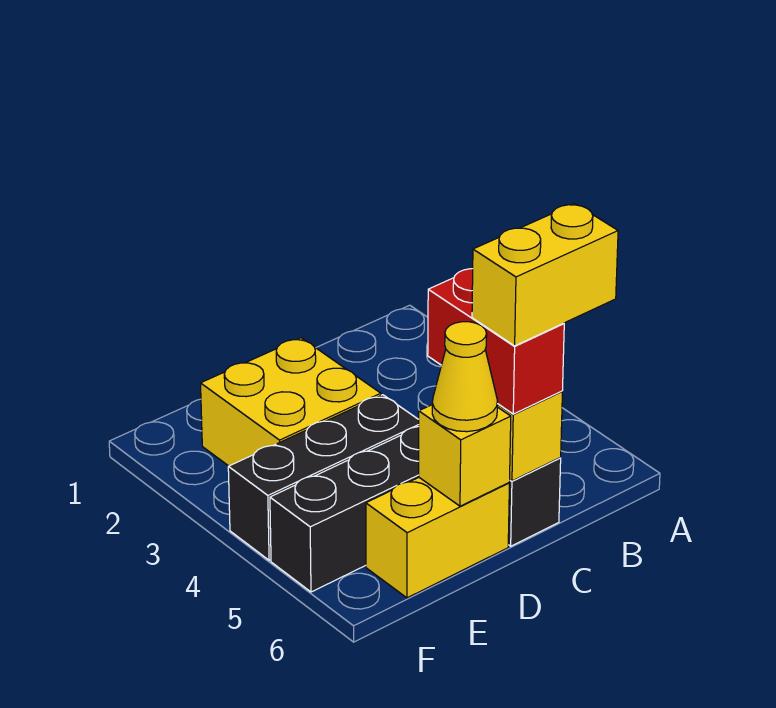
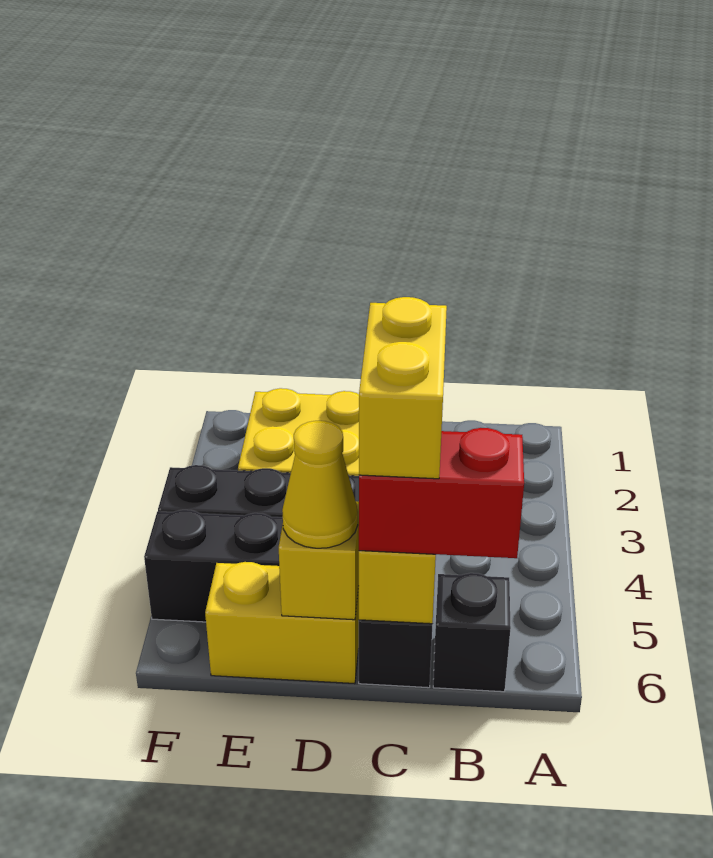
none -> black 1x1 brick [433,573,511,692]
yellow 1x2 brick [472,204,618,346] -> yellow 1x2 brick turned to [359,297,447,479]
red 1x2 brick [428,269,564,414] -> red 1x2 brick turned to [359,428,524,558]

